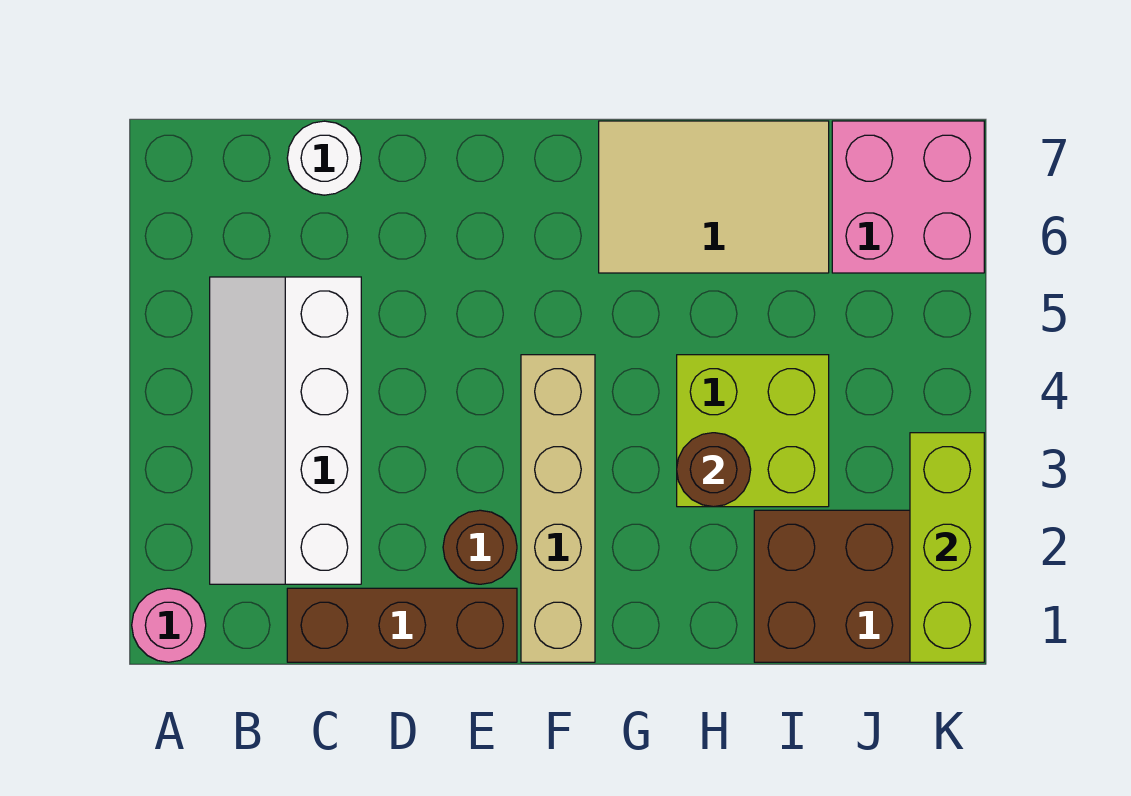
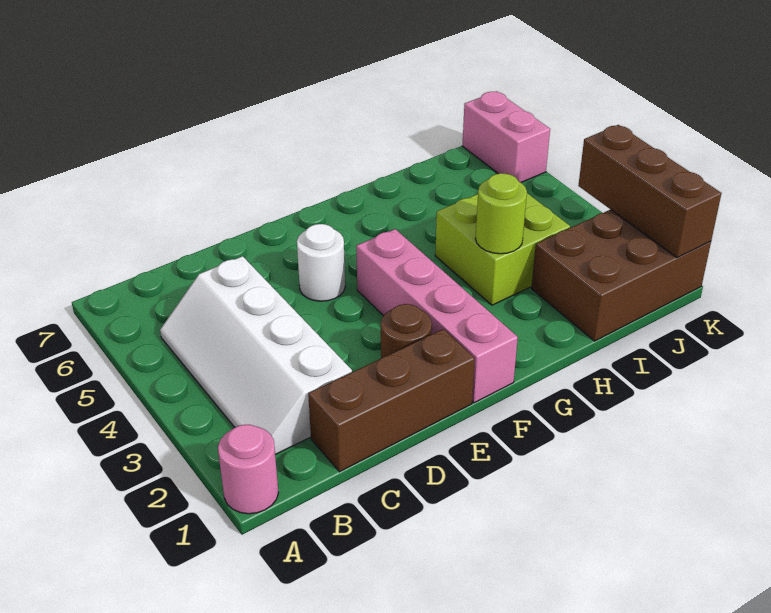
white 1x1 round brick [287,121,361,195] -> white 1x1 round brick moved to [297,224,345,301]
tan 1x4 brick [521,355,595,662] -> pink 1x4 brick [356,229,518,403]
tan 2x3 tile [599,121,829,273] -> none
brown 1x1 round brick [677,433,751,507] -> lime 1x1 round brick [475,173,527,254]
pink 2x2 brick [832,121,984,273] -> pink 1x2 brick [462,91,550,182]
lime 1x3 brick [910,433,984,662] -> brown 1x3 brick [578,125,722,258]

